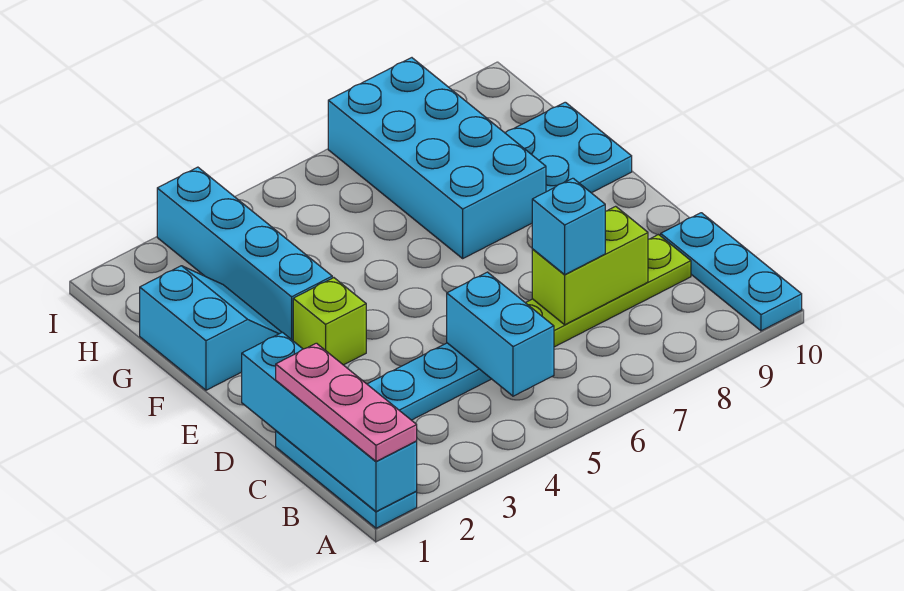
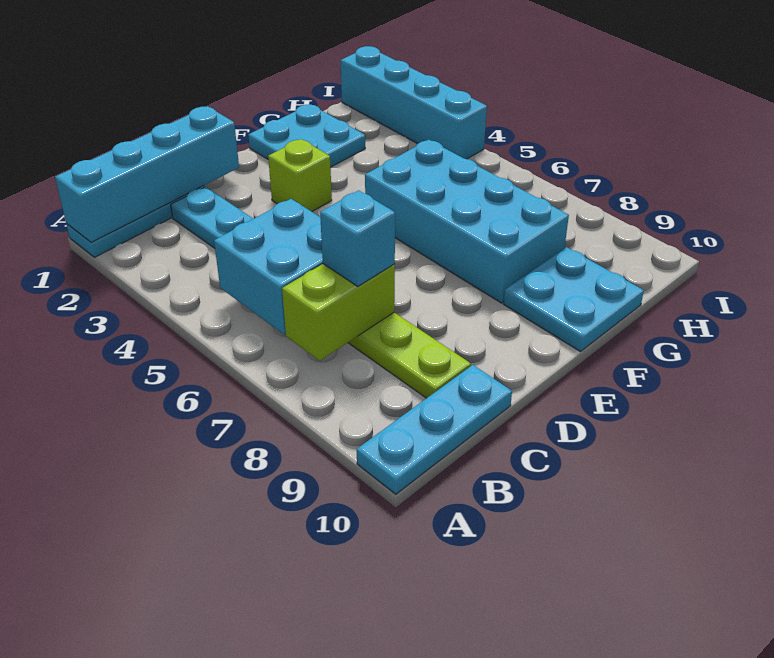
pink 1x3 plate [276,343,417,461] -> none
cyan 1x2 brick [447,272,554,396] -> cyan 2x2 brick [214,199,323,335]
lime 1x2 brick [532,206,648,325] -> lime 1x2 brick turned to [282,264,395,361]
cyan 2x2 slope [140,266,282,390] -> cyan 2x2 plate [248,104,365,167]
cyan 1x4 brick [157,167,332,340] -> cyan 1x4 brick turned to [341,46,487,159]
cyan 2x4 brick [328,58,546,258] -> cyan 2x4 brick turned to [365,140,569,303]

